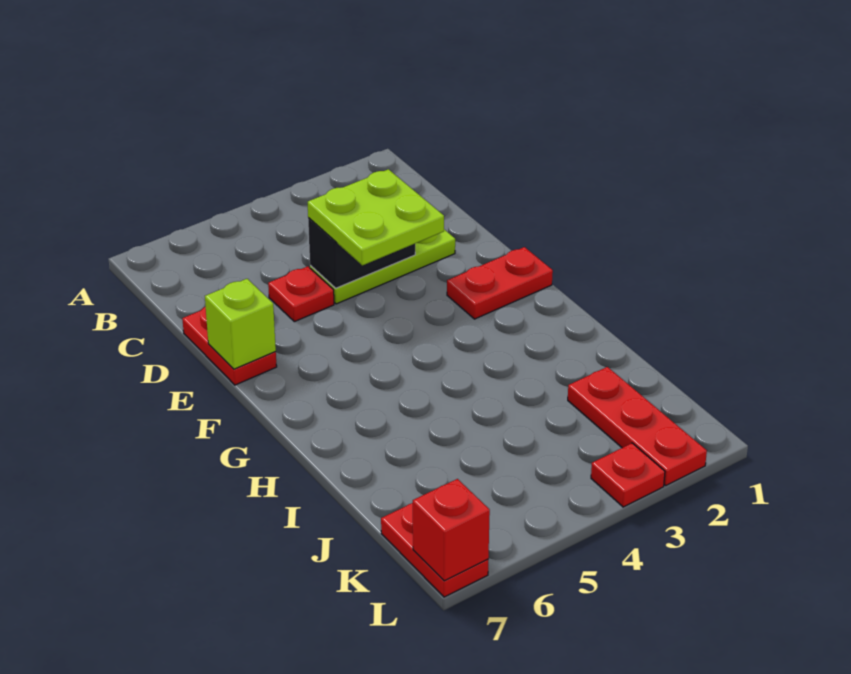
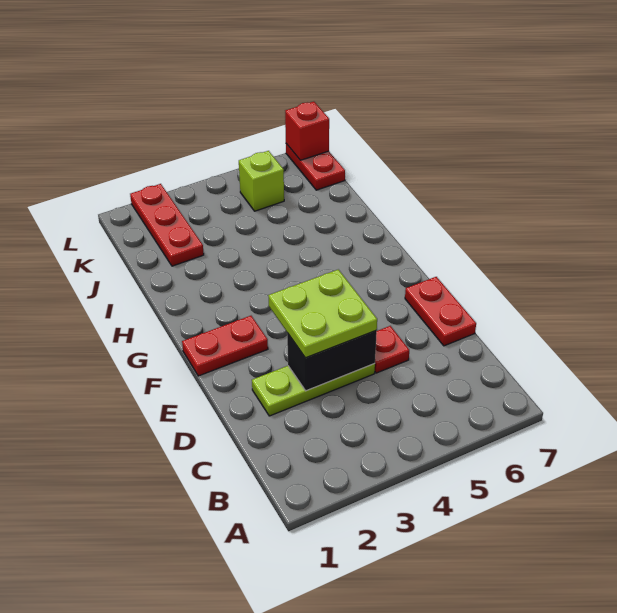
lime 1x1 brick [205,279,276,369] -> lime 1x1 brick moved to [239,151,284,211]
red 1x1 plate [591,443,665,507] -> none

